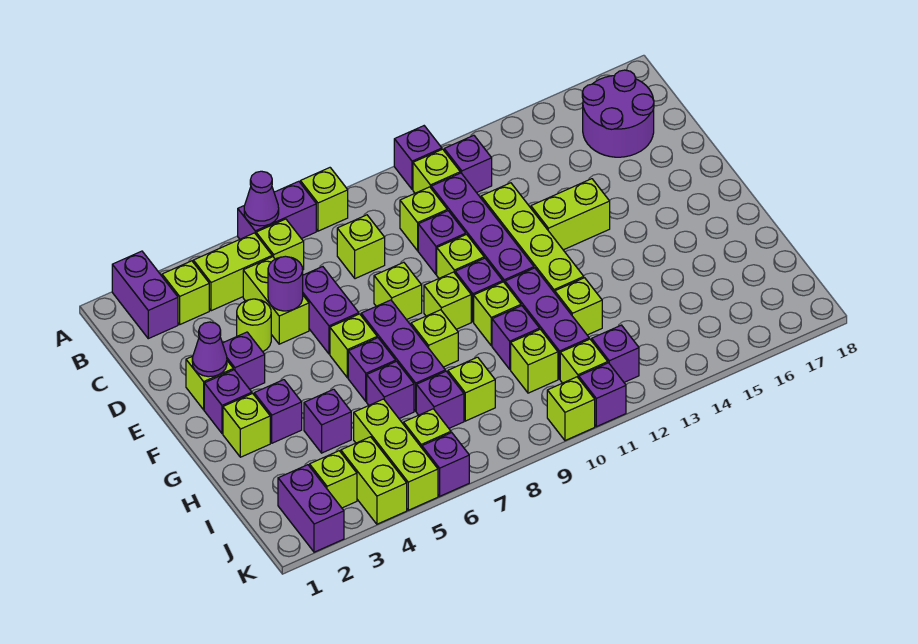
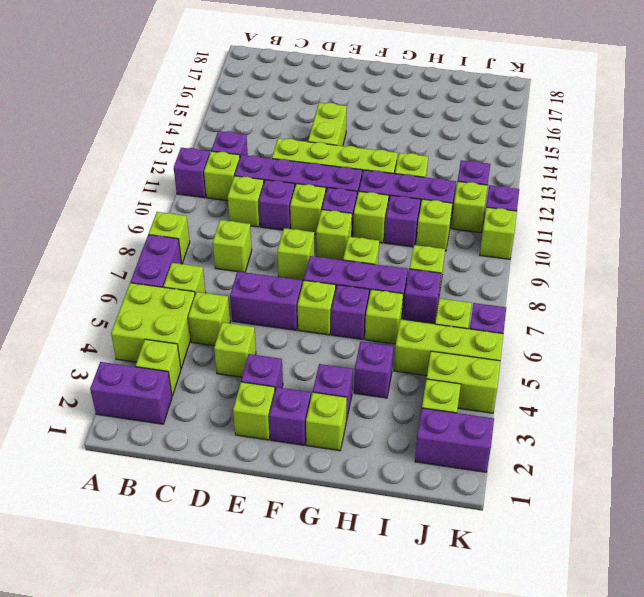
purple 1x1 cone [244,171,279,226] -> none
lime 1x2 brick [193,233,272,311] -> lime 2x2 brick [111,283,195,368]
purple 2x2 round brick [582,70,654,157] -> none
lime 1x2 brick [243,257,309,344] -> lime 1x1 brick [188,292,230,346]
lime 1x1 round brick [237,299,271,352] -> lime 1x1 brick [214,322,256,377]
purple 1x1 round brick [268,256,303,311] -> none
purple 1x1 cone [192,322,227,377] -> none
purple 1x1 brick [367,361,414,419] -> lime 1x1 brick [365,289,403,344]

